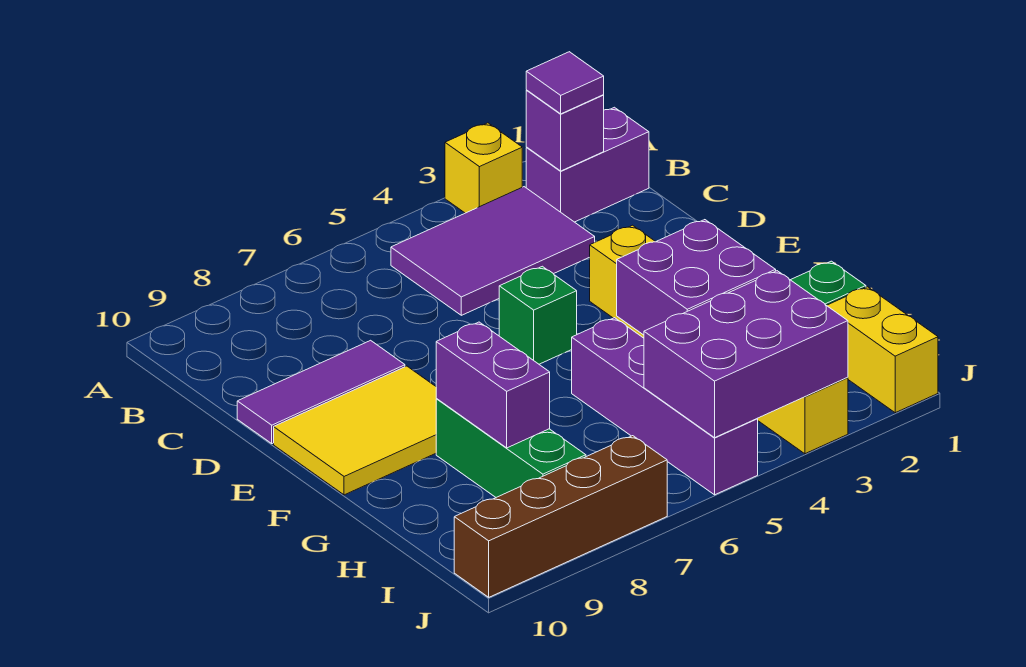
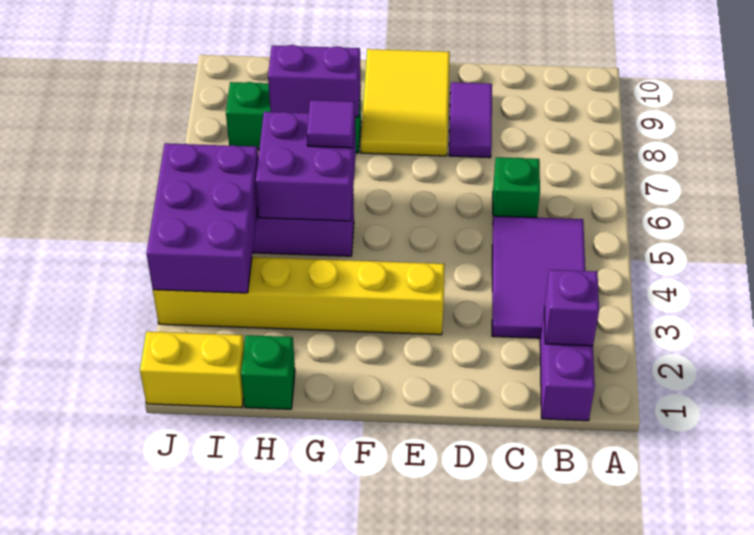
yellow 1x1 brick [445,123,522,213] -> none
purple 1x1 tile [526,52,604,114] -> purple 1x1 tile moved to [307,100,355,148]
purple 1x3 tile [237,340,405,444] -> purple 1x2 tile [449,82,492,158]
green 1x1 brick [499,266,577,364] -> green 1x1 brick moved to [493,157,540,218]
purple 2x2 brick [617,220,776,335] -> purple 2x2 brick moved to [256,112,356,221]
brown 1x4 brick [454,436,667,597] -> none

